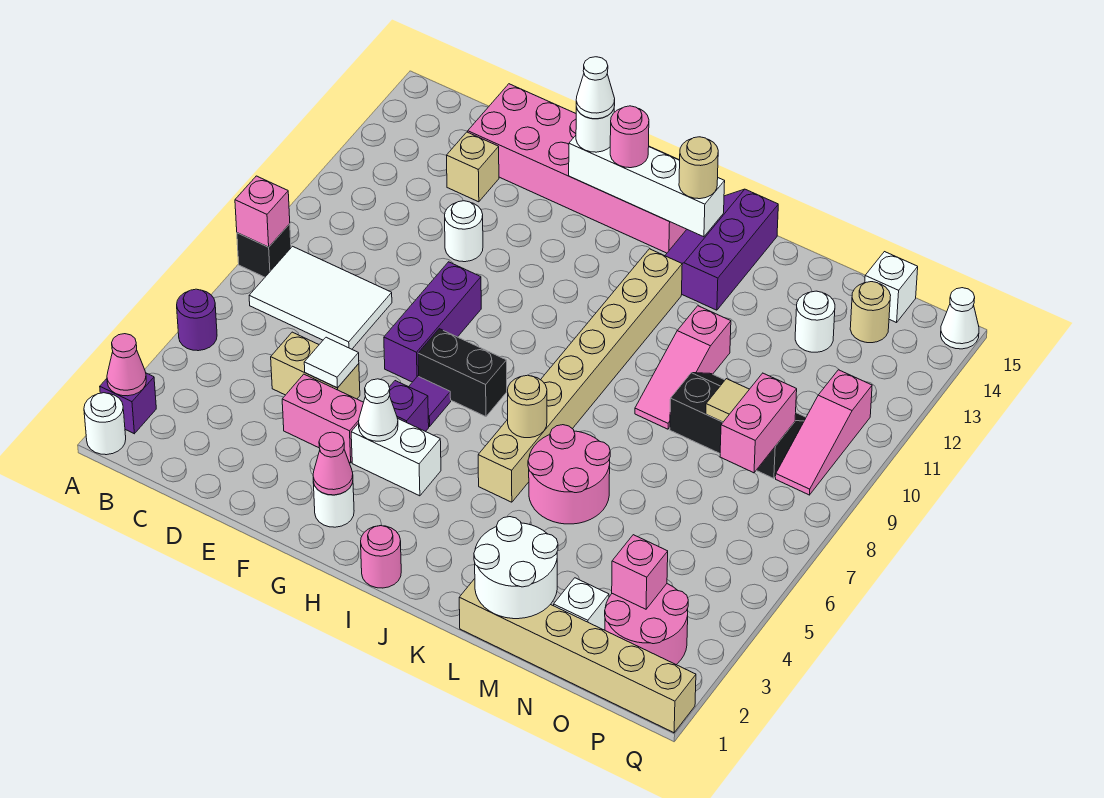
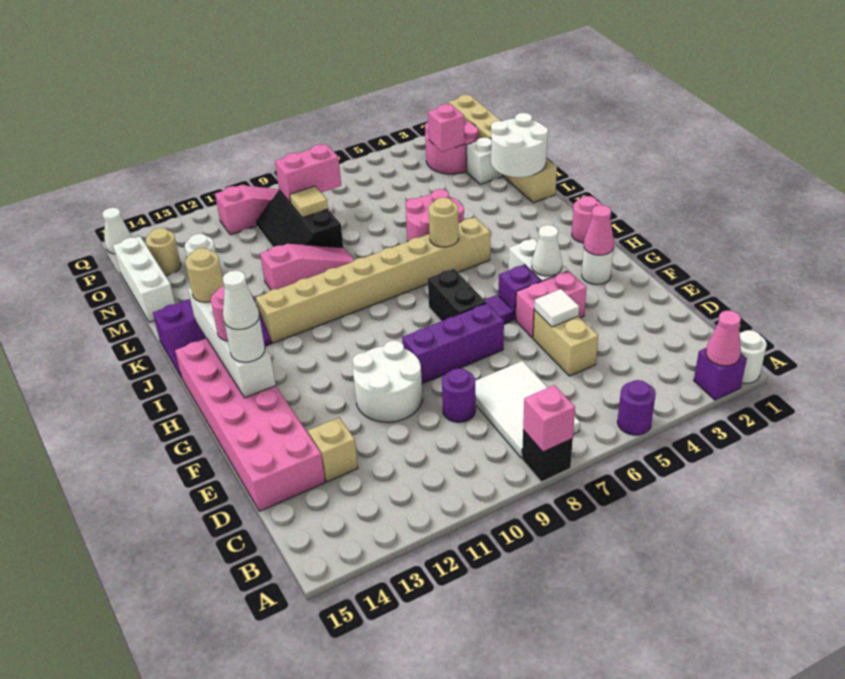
none -> purple 1x1 round brick [442,368,476,422]
pink 1x2 brick [282,374,364,463] -> pink 1x2 brick turned to [516,271,586,338]
white 1x1 round brick [445,201,483,262] -> white 2x2 round brick [353,340,422,422]
white 1x1 brick [865,252,918,323] -> white 1x3 brick [113,236,175,322]

